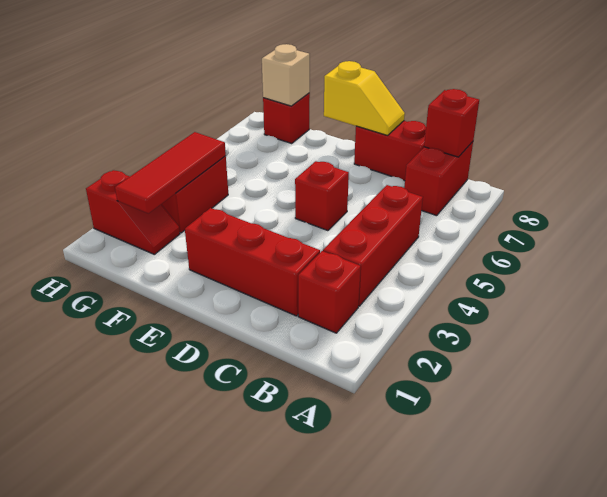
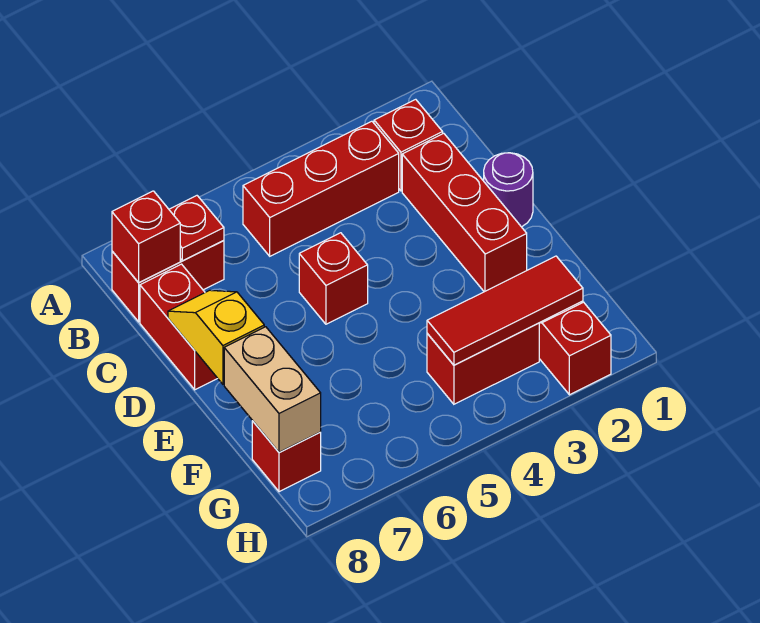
none -> red 1x1 plate [169,196,224,261]
none -> purple 1x1 round brick [484,153,533,227]
tan 1x1 brick [262,44,310,106] -> tan 1x2 brick [224,327,321,452]

